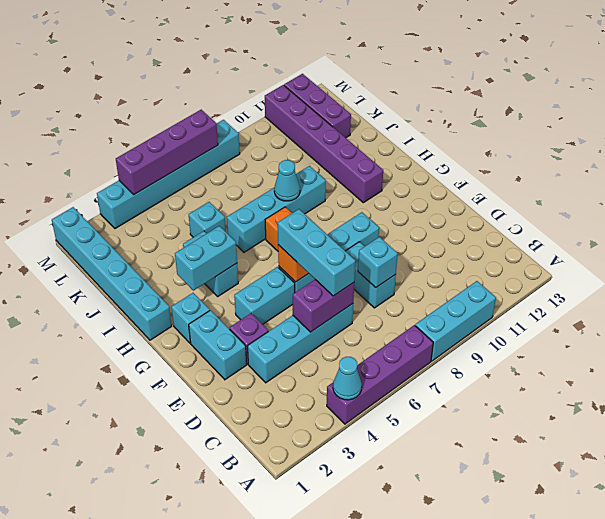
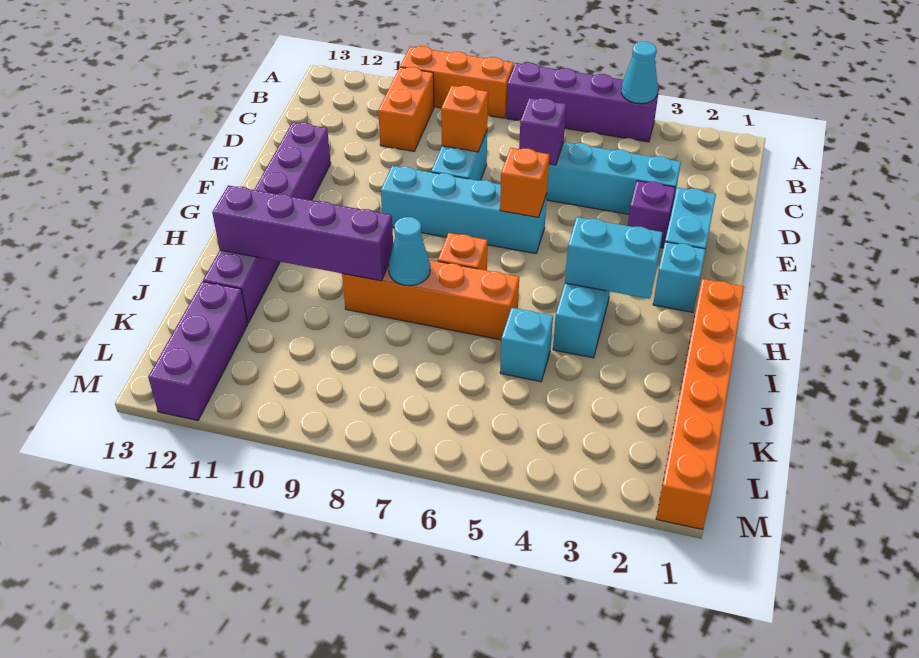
cyan 1x3 brick [415,281,496,361] -> orange 1x3 brick [400,46,514,118]
none -> orange 1x2 brick [378,67,434,151]
purple 1x2 brick [293,280,354,332] -> purple 1x1 brick [519,98,566,165]
cyan 1x3 brick [278,209,355,296] -> none
cyan 1x1 brick [358,237,398,287] -> orange 1x1 brick [441,86,488,152]
cyan 1x2 brick [234,267,295,324] -> none
cyan 1x6 brick [52,207,172,340] -> orange 1x6 brick [656,279,744,529]
purple 1x6 brick [265,85,383,203] -> purple 1x6 brick moved to [203,122,331,323]
cyan 1x4 brick [227,166,326,252] -> orange 1x4 brick [342,260,519,340]
cyan 1x6 brick [97,120,240,229] -> none
purple 1x4 brick [116,110,218,194] -> purple 1x4 brick moved to [212,185,393,281]

